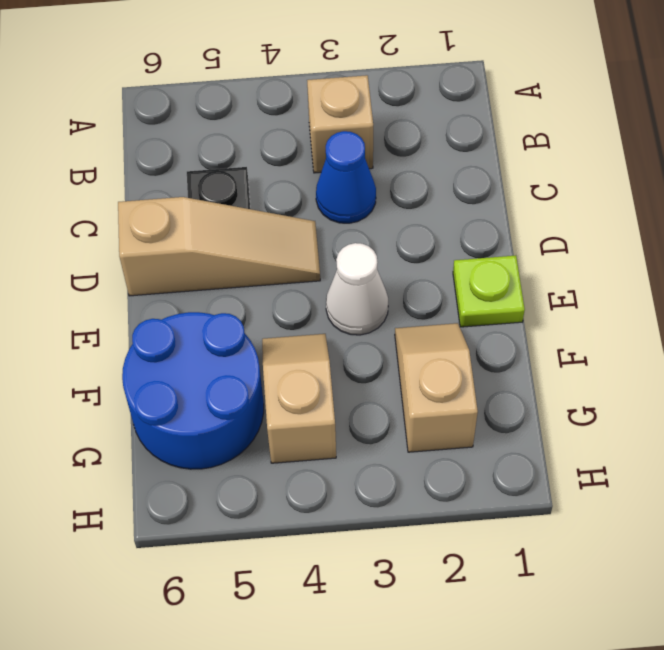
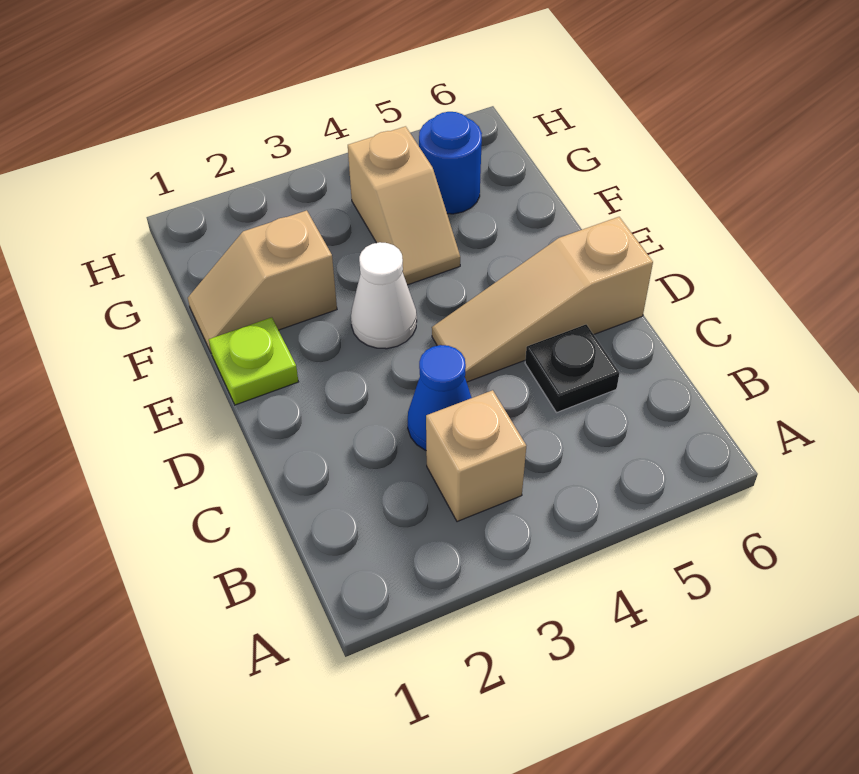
tan 1x2 slope [395,323,478,452] -> tan 1x2 slope turned to [188,210,337,354]
blue 2x2 round brick [122,312,264,469] -> blue 1x1 round brick [419,112,482,214]

